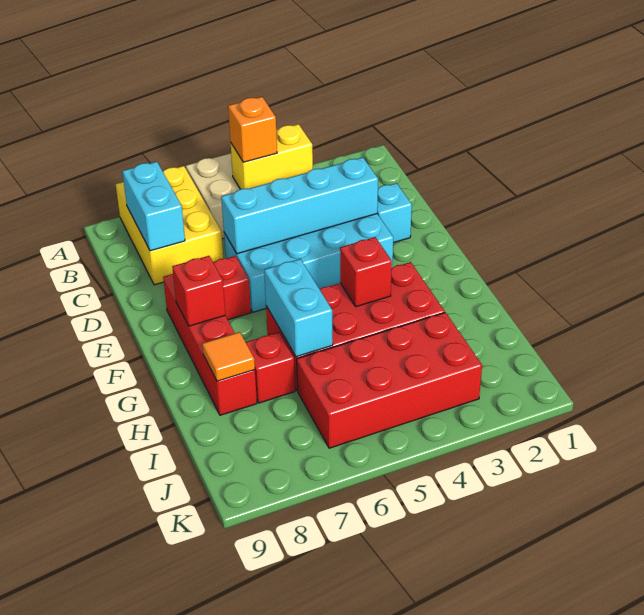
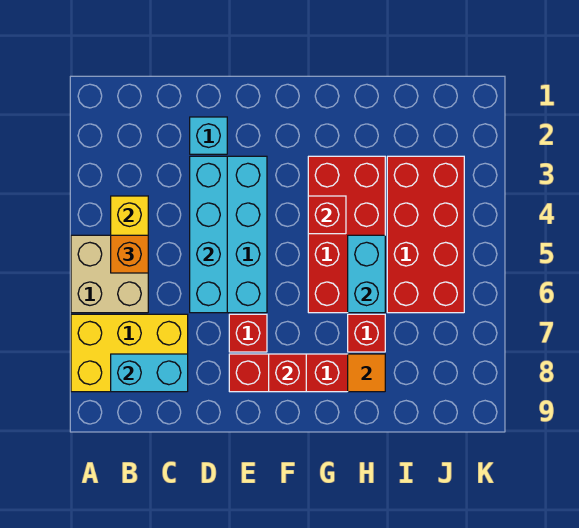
cyan 1x2 brick [264,259,333,357] -> cyan 1x2 brick turned to [348,235,385,313]

